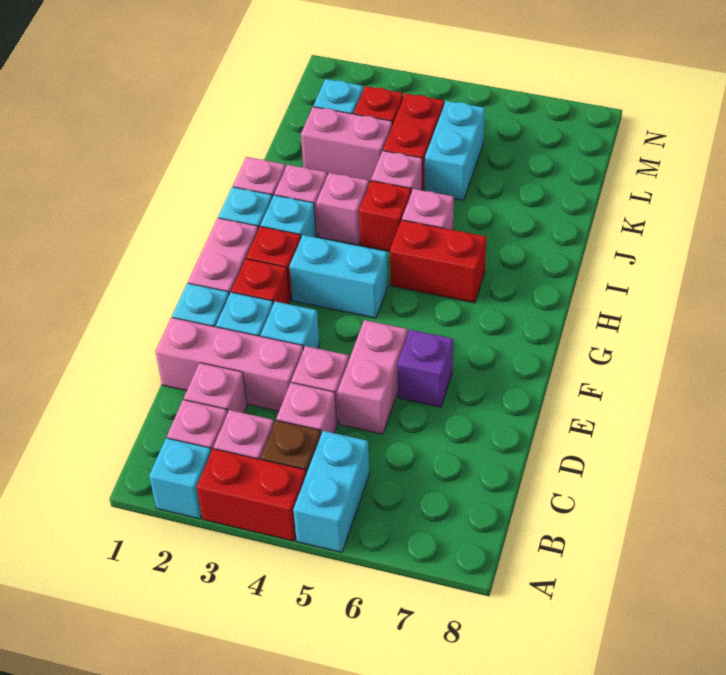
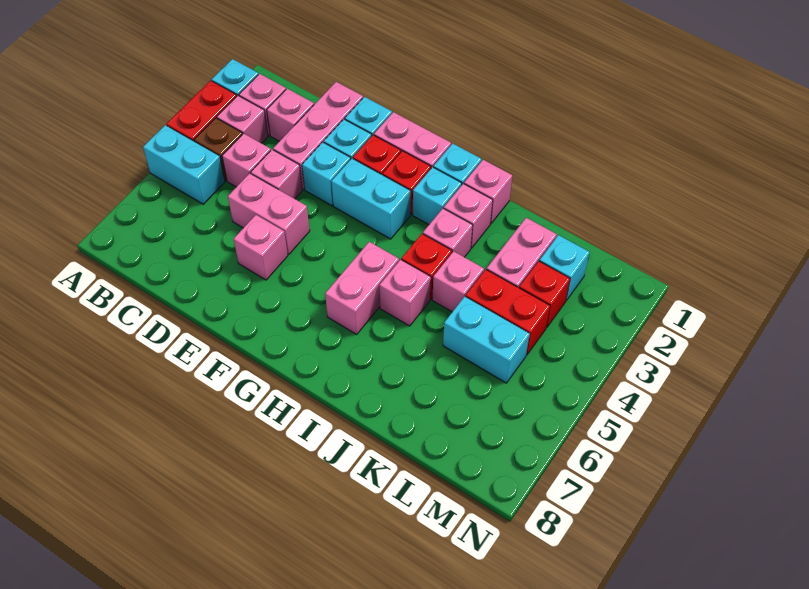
purple 1x1 brick [398,330,453,407] -> pink 1x1 brick [234,215,288,280]
cyan 1x2 brick [290,235,388,318] -> cyan 1x2 brick turned to [331,158,410,239]
red 1x2 brick [390,220,487,303] -> pink 1x2 brick [325,242,399,334]

